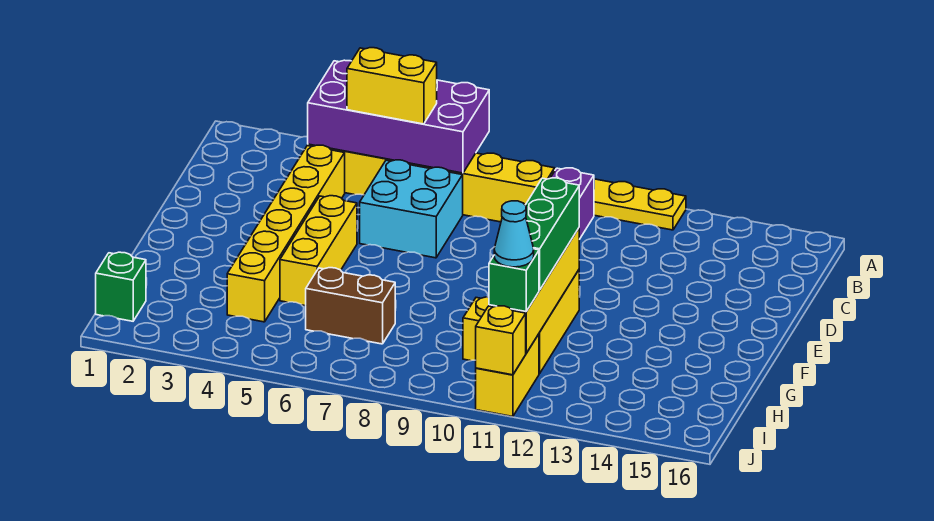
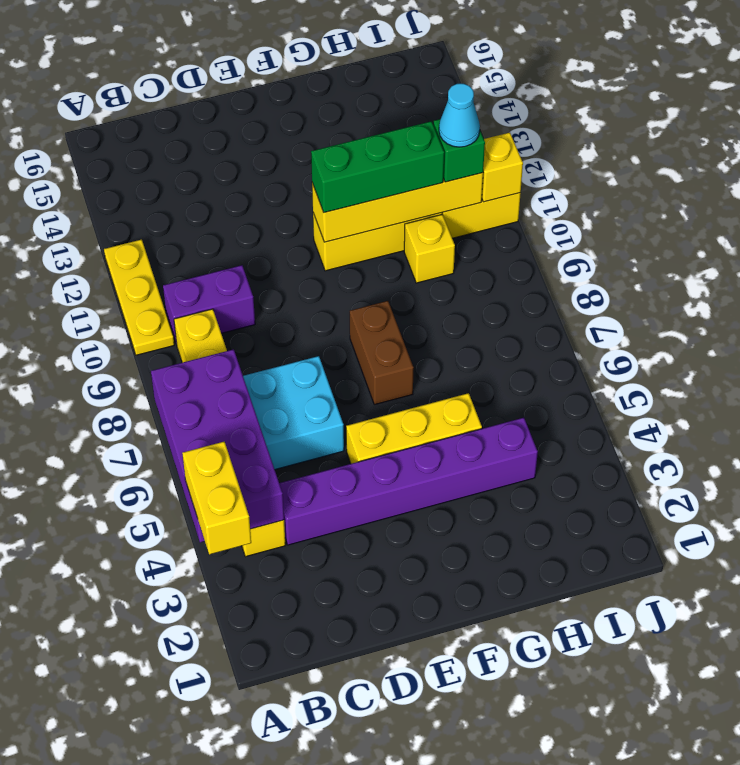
yellow 1x2 brick [347,48,437,124] -> yellow 1x2 brick moved to [182,442,251,554]
yellow 1x6 brick [227,145,345,322] -> purple 1x6 brick [279,418,538,545]
brown 1x2 brick [306,268,395,344] -> brown 1x2 brick moved to [350,301,414,405]
green 1x1 brick [96,252,146,321] -> none

